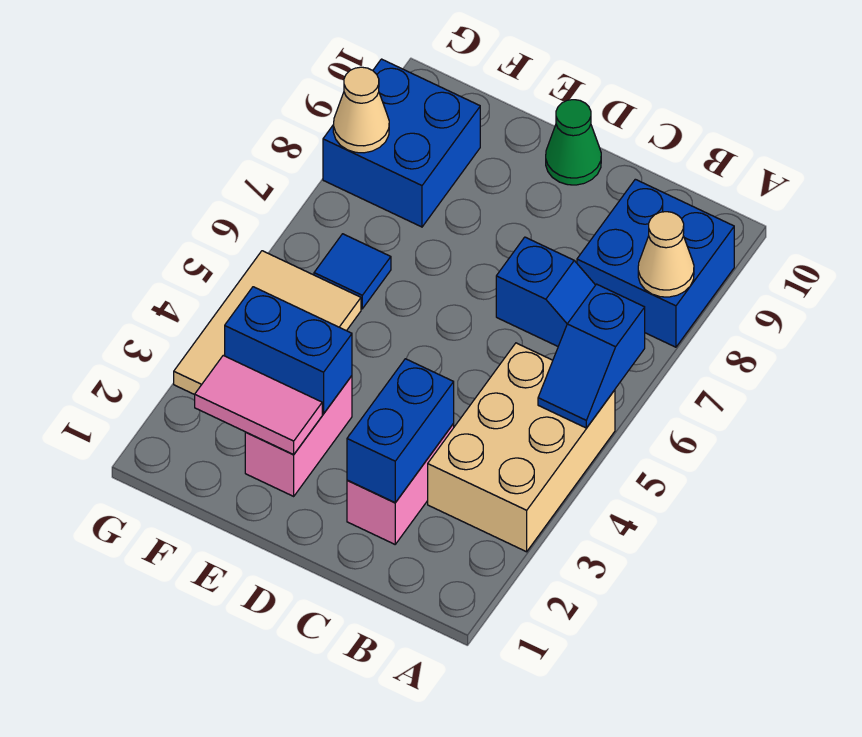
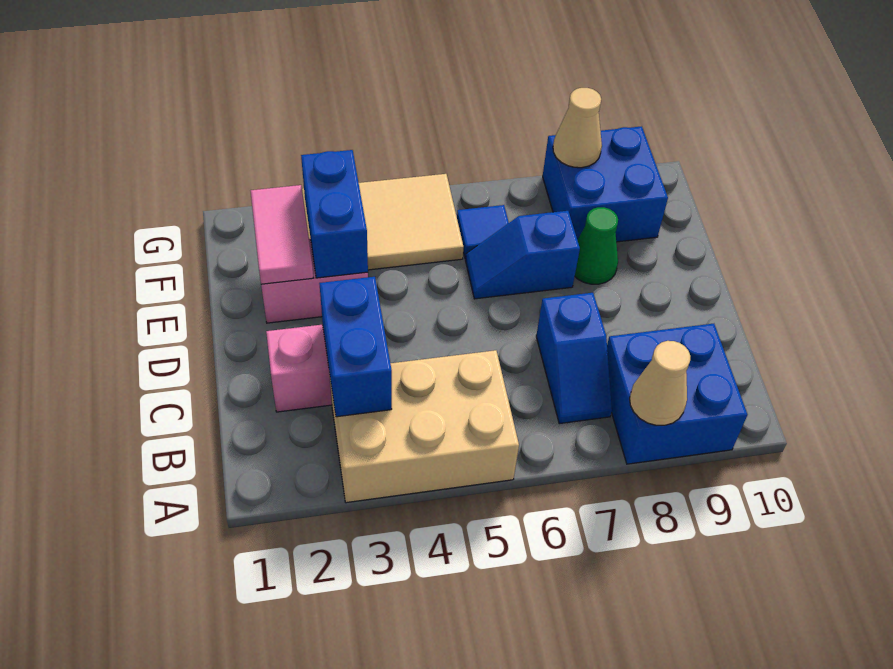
blue 1x2 slope [538,284,645,428] -> blue 1x2 slope moved to [466,211,580,299]
blue 1x2 brick [347,359,454,503] -> blue 1x2 brick turned to [319,277,392,417]
green 1x1 cone [546,100,601,185] -> green 1x1 cone moved to [575,207,618,284]

